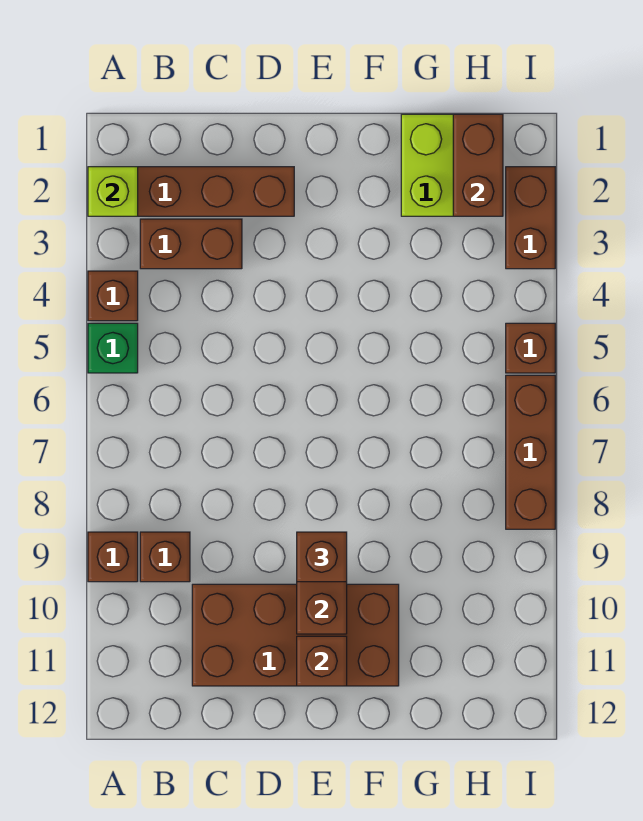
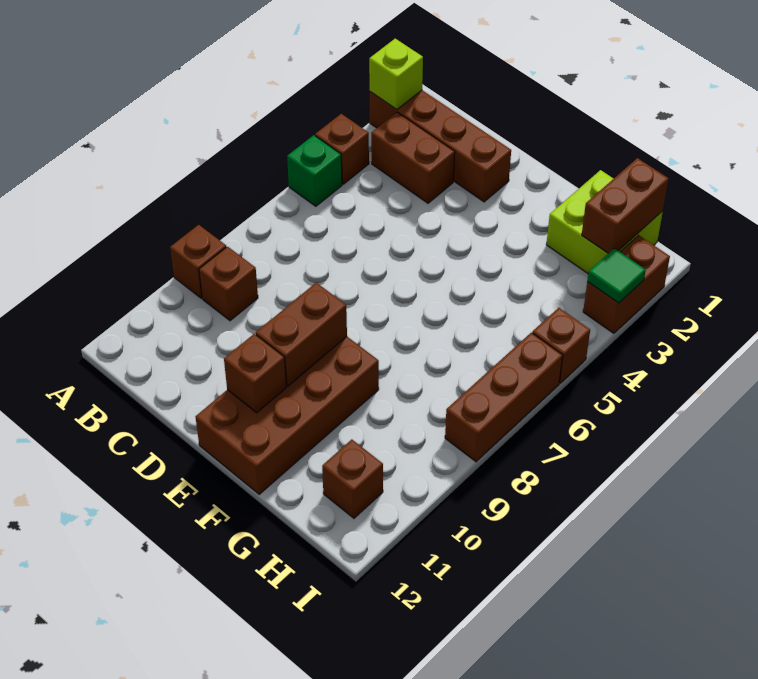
brown 2x4 brick [192,584,399,686] -> brown 2x4 brick turned to [196,337,379,494]
brown 1x1 brick [297,532,347,582] -> brown 1x1 brick moved to [322,439,383,518]
none -> green 1x1 tile [587,248,646,303]

